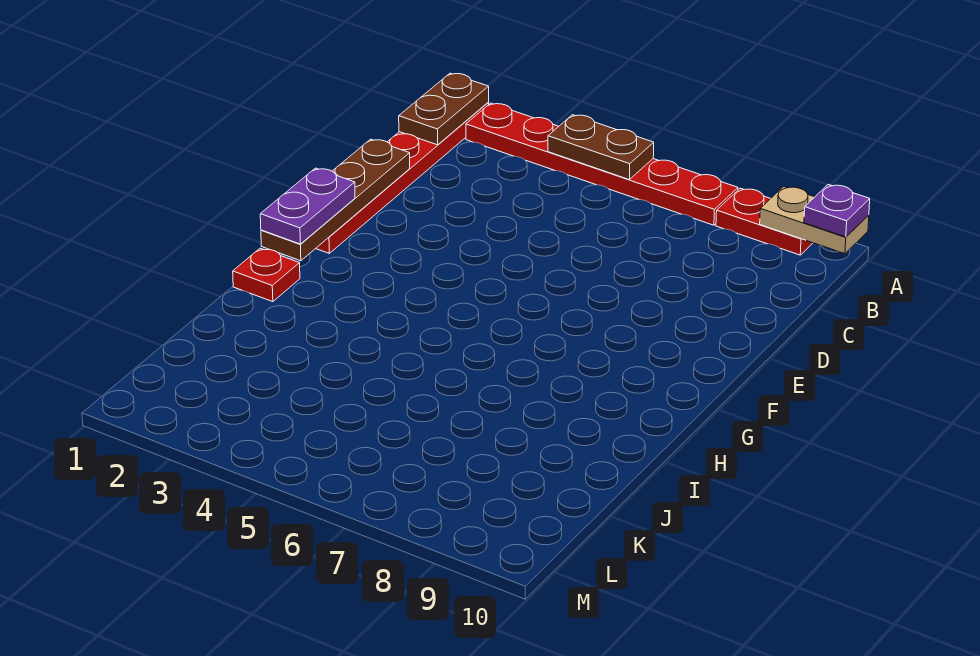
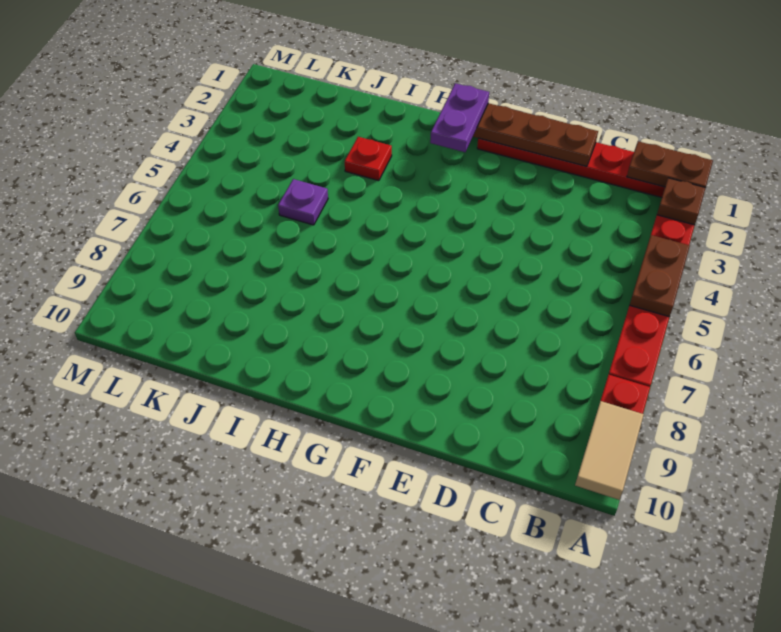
none -> brown 1x1 plate [657,178,705,225]
tan 1x2 plate [760,187,869,254] -> tan 1x2 tile [575,401,644,500]
purple 1x1 plate [804,185,870,237] -> purple 1x1 plate moved to [278,179,328,225]
purple 1x2 plate [260,168,355,244] -> purple 1x2 plate turned to [430,83,489,152]
red 1x1 plate [233,248,300,302] -> red 1x1 plate moved to [345,137,392,181]

